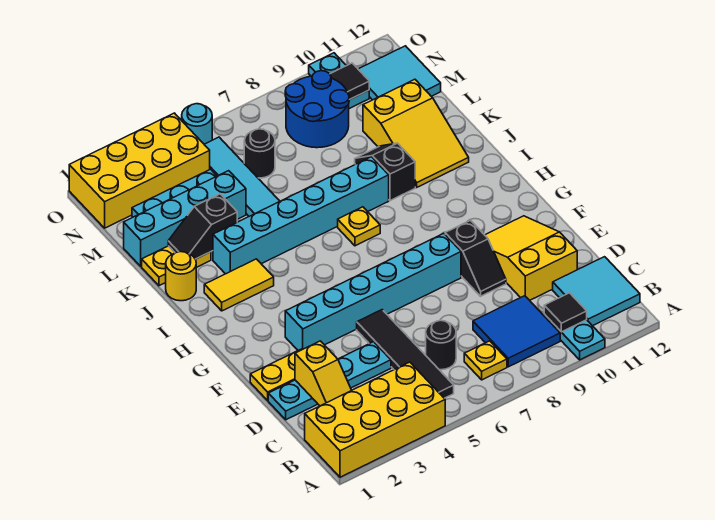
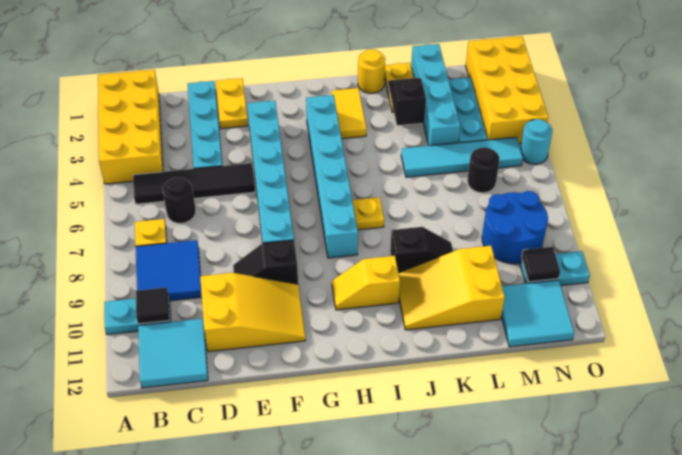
yellow 1x2 slope [295,341,352,406] -> yellow 1x2 slope moved to [332,256,400,310]
cyan 1x6 brick [213,157,389,274] -> cyan 1x6 brick moved to [306,95,358,258]

